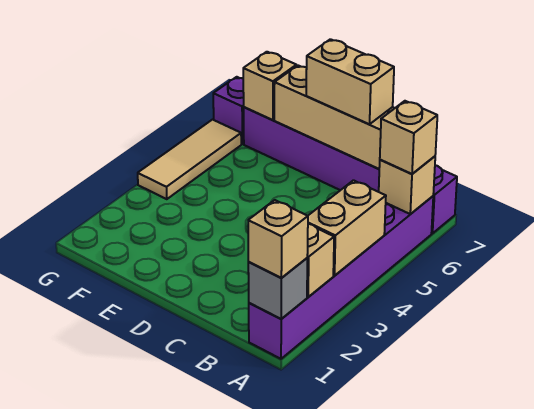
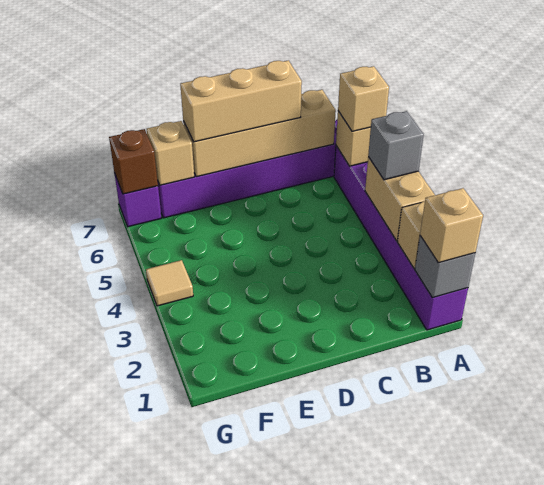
none -> grey 1x1 brick [368,111,424,180]
tan 1x2 brick [306,39,394,124] -> tan 1x3 brick [180,60,302,142]
tan 1x3 tile [138,120,241,199] -> tan 1x1 tile [146,260,193,306]
none -> brown 1x1 brick [109,129,158,194]

